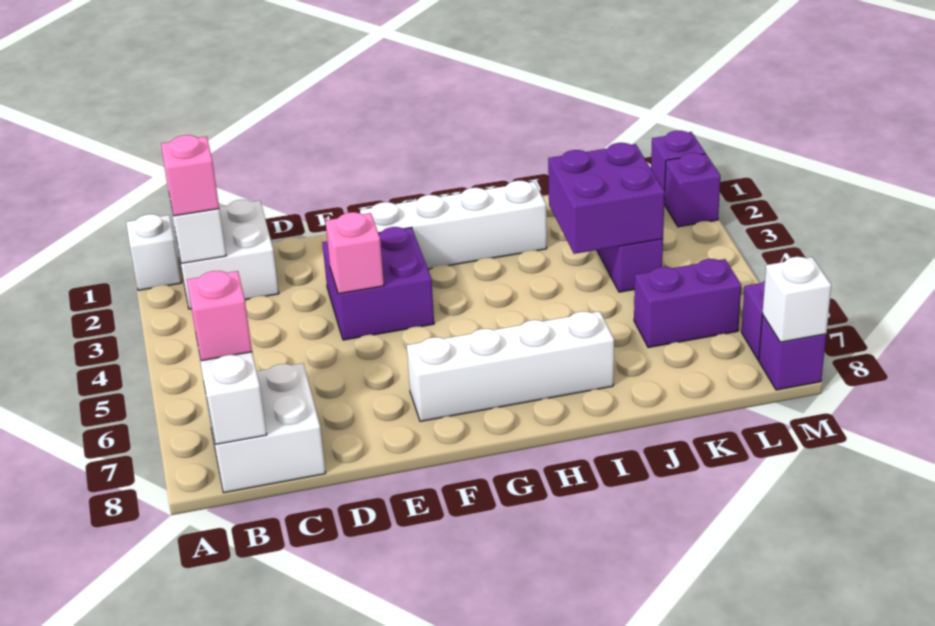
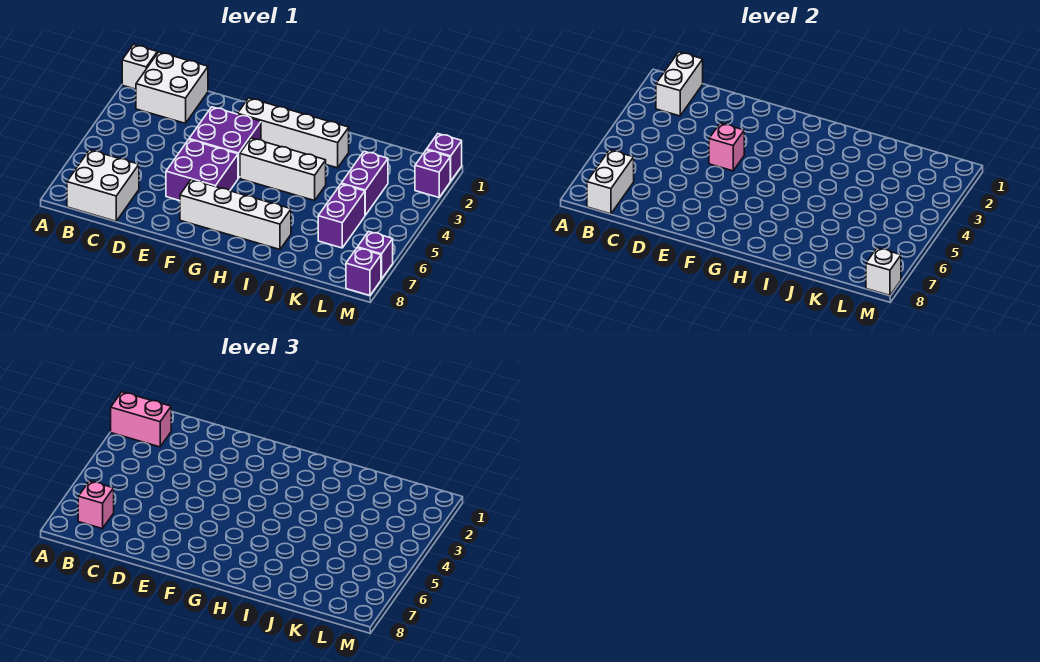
pink 1x1 brick [161,135,219,216] -> pink 1x2 brick [111,392,171,447]
none -> white 1x3 brick [240,138,326,201]
purple 2x2 brick [548,143,665,254] -> purple 2x2 brick moved to [166,140,238,201]
purple 1x2 brick [634,259,741,348] -> purple 1x2 brick turned to [318,184,365,248]

